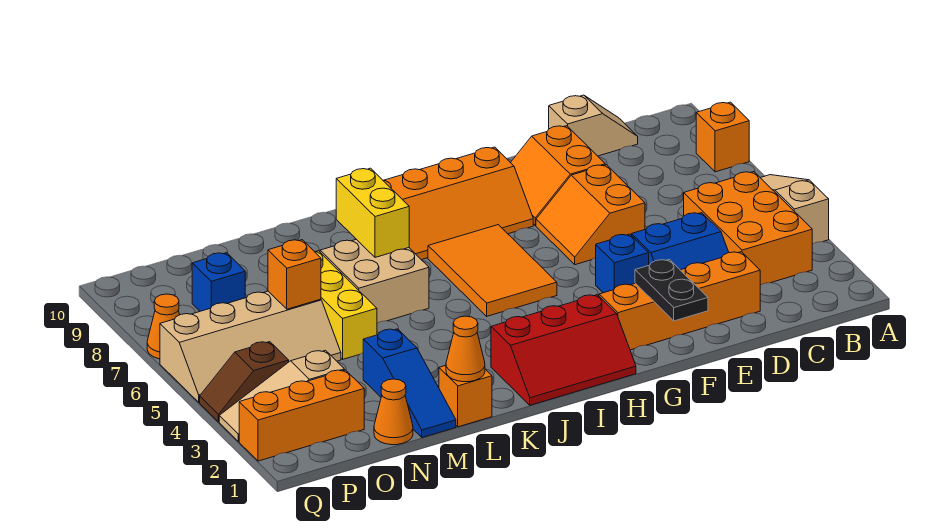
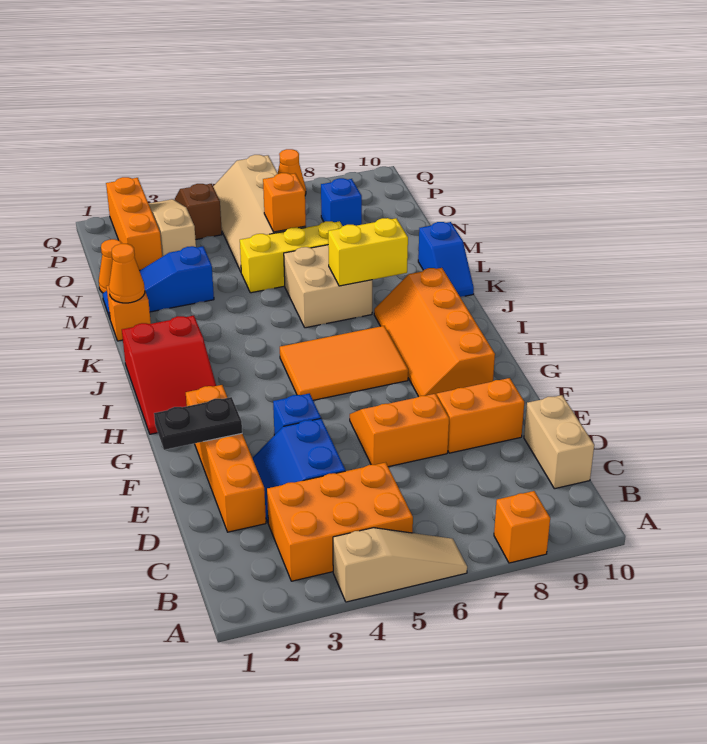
tan 1x2 slope [549,95,638,156] -> tan 1x2 brick [524,395,594,489]
red 2x3 slope [491,295,636,405] -> red 2x3 slope turned to [122,316,216,434]
none -> blue 1x2 slope [418,222,474,297]

